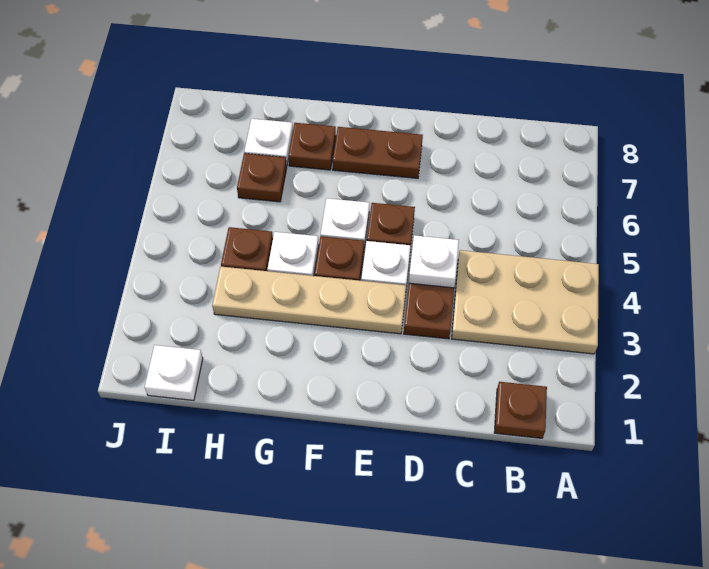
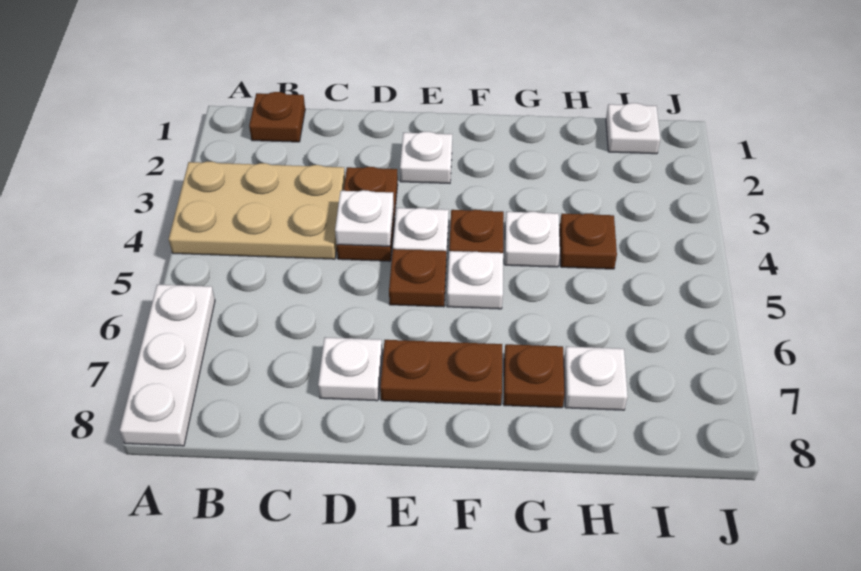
none -> white 1x3 plate [120,285,215,446]
none -> white 1x1 plate [318,337,382,401]
none -> white 1x1 plate [400,132,452,183]
tan 1x4 plate [212,267,406,334] -> none
brown 1x1 plate [237,153,287,202] -> none

